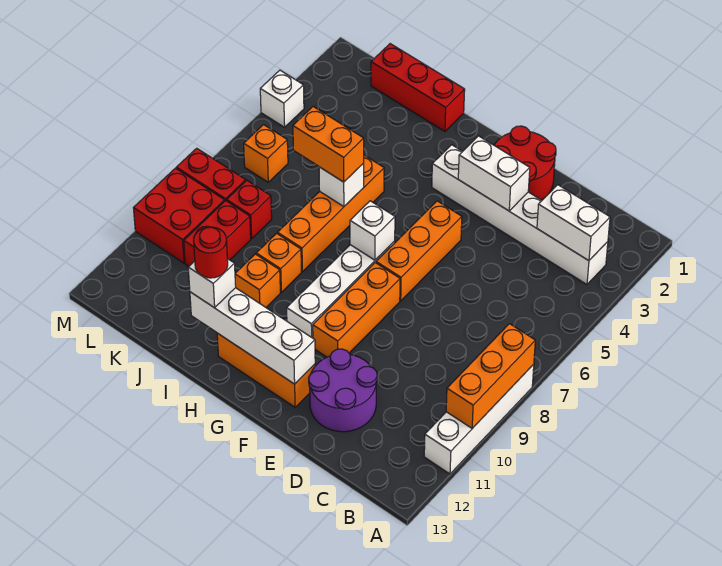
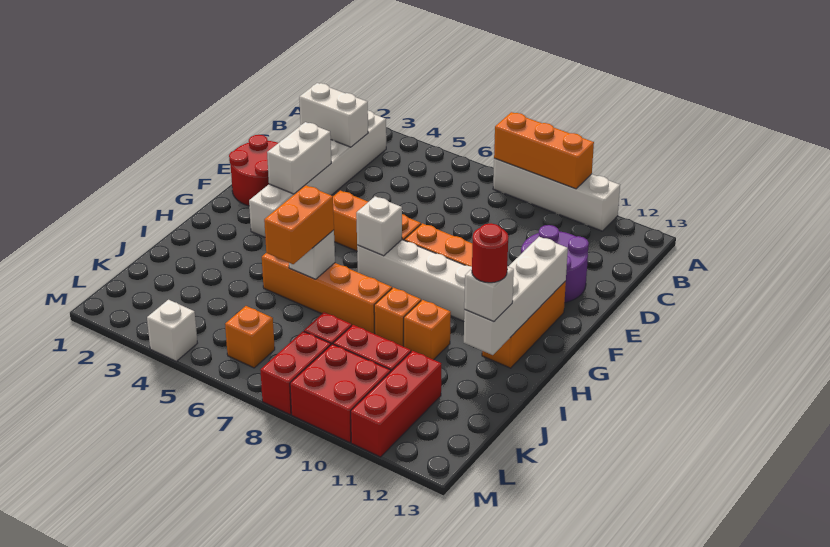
white 1x2 brick [537,185,610,261] -> white 1x2 brick turned to [299,83,368,147]
red 1x3 brick [371,44,465,131] -> red 1x3 brick moved to [351,351,441,457]

